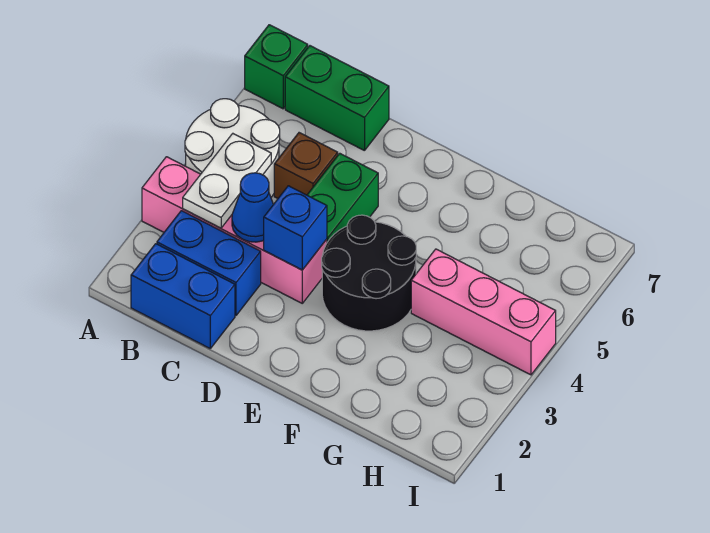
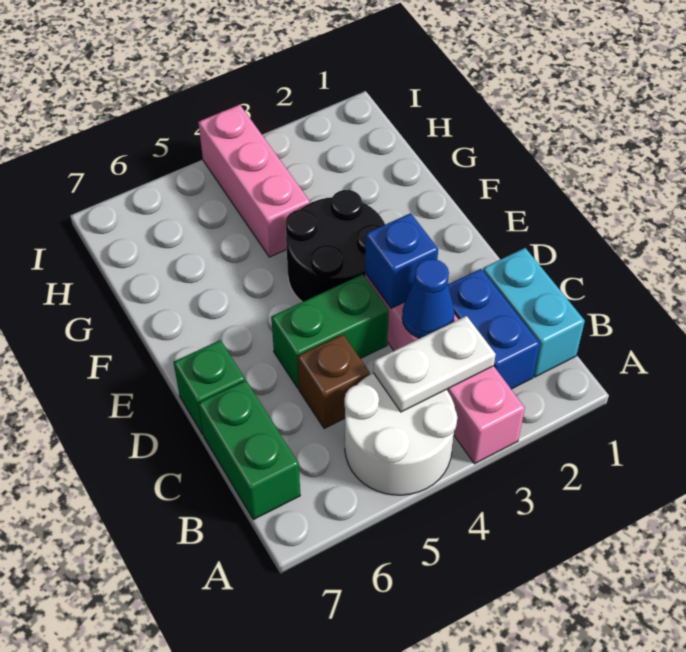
green 1x1 brick [245,25,308,109] -> green 1x1 brick moved to [174,340,245,434]
blue 1x2 brick [131,244,235,348] -> cyan 1x2 brick [483,248,585,377]

